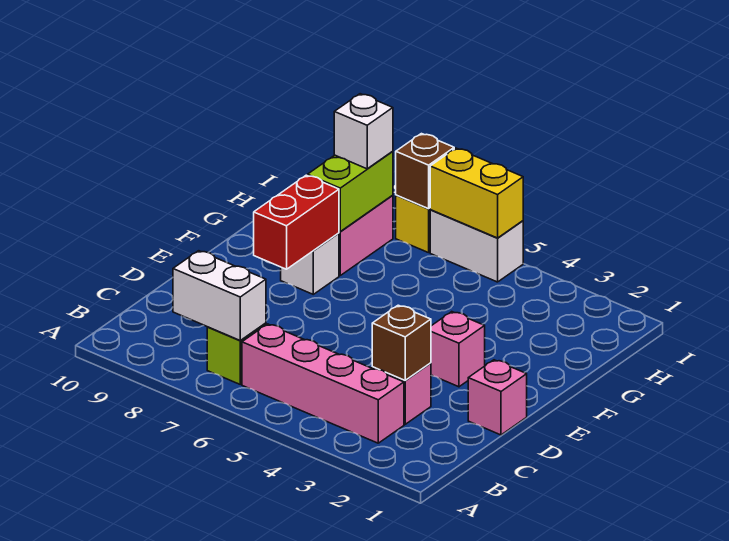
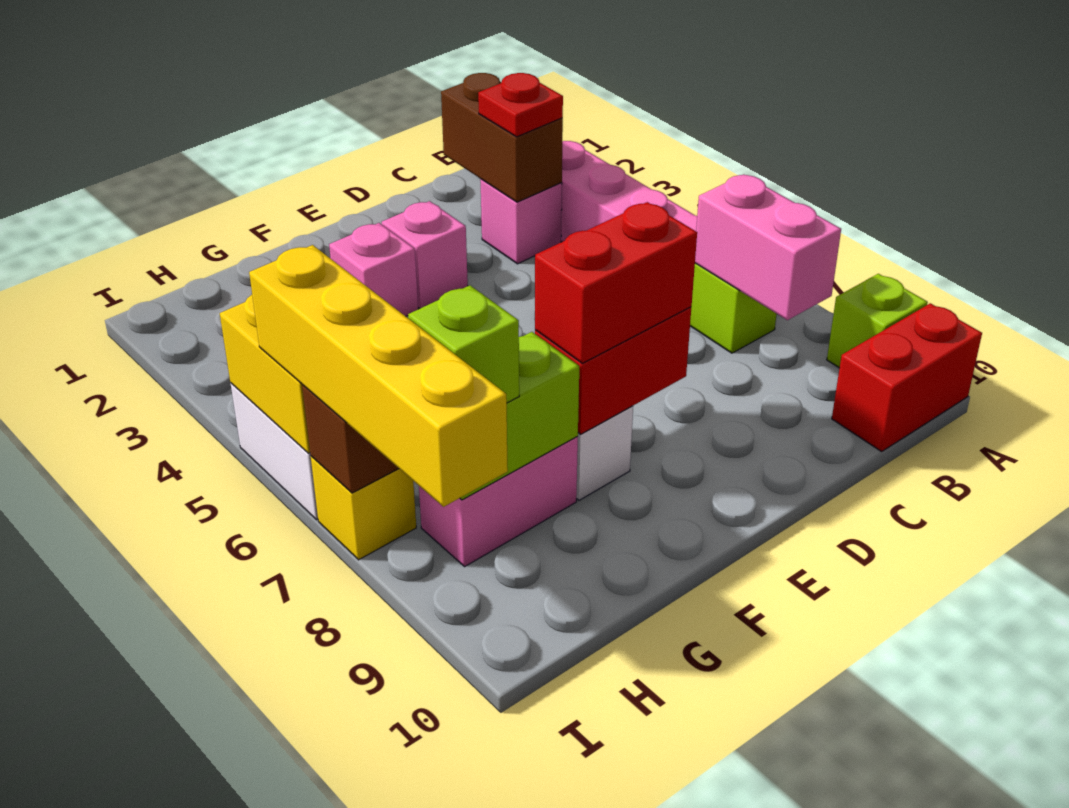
none -> lime 1x1 brick [827,274,928,368]
none -> red 1x2 brick [832,303,982,451]
white 1x2 brick [173,251,266,341] -> pink 1x2 brick [695,174,841,320]
brown 1x1 brick [372,305,431,380] -> brown 1x2 brick [441,73,563,202]
none -> red 1x1 plate [478,73,563,137]
pink 1x1 brick [468,360,527,435] -> pink 1x1 brick moved to [329,223,418,316]
none -> red 1x2 brick [535,202,697,363]
white 1x1 brick [334,94,393,169] -> lime 1x1 brick [408,285,519,403]
none -> yellow 1x4 brick [249,245,508,507]

